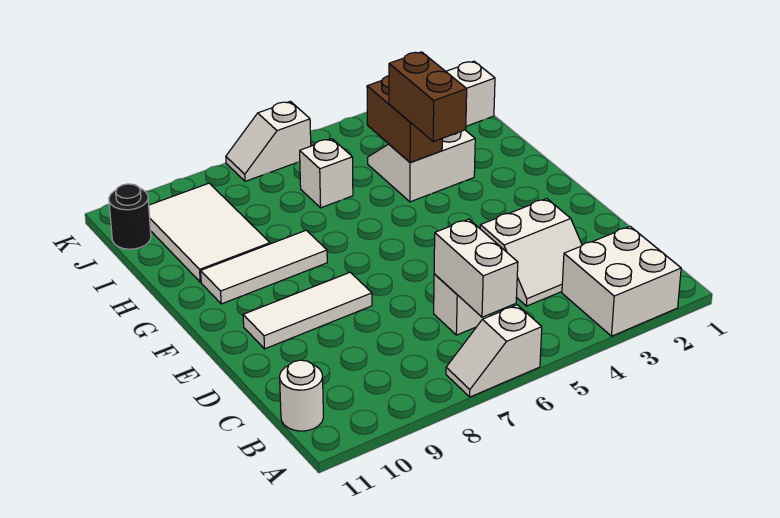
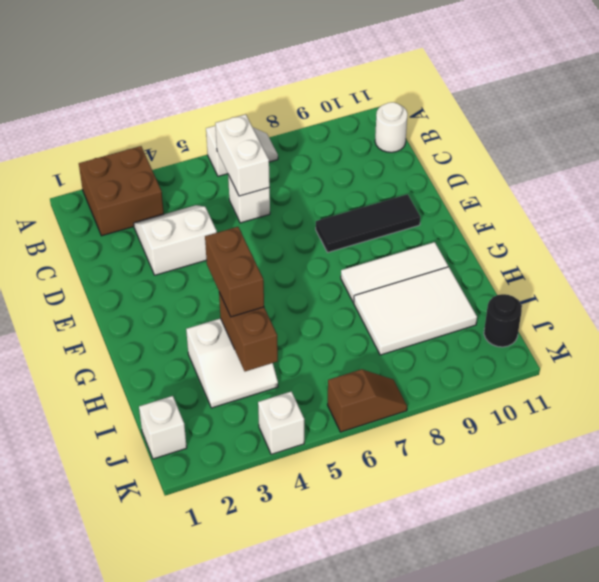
white 2x2 brick [562,227,681,336] -> brown 2x2 brick [79,146,164,236]
white 1x3 tile [243,272,372,349] -> black 1x3 tile [316,194,420,252]
white 2x3 tile [149,183,270,282] -> white 2x3 tile turned to [354,267,477,355]
white 1x1 brick [300,139,353,208] -> white 1x1 brick moved to [258,392,304,454]
white 1x2 slope [226,101,311,181] -> brown 1x2 slope [328,369,407,432]

